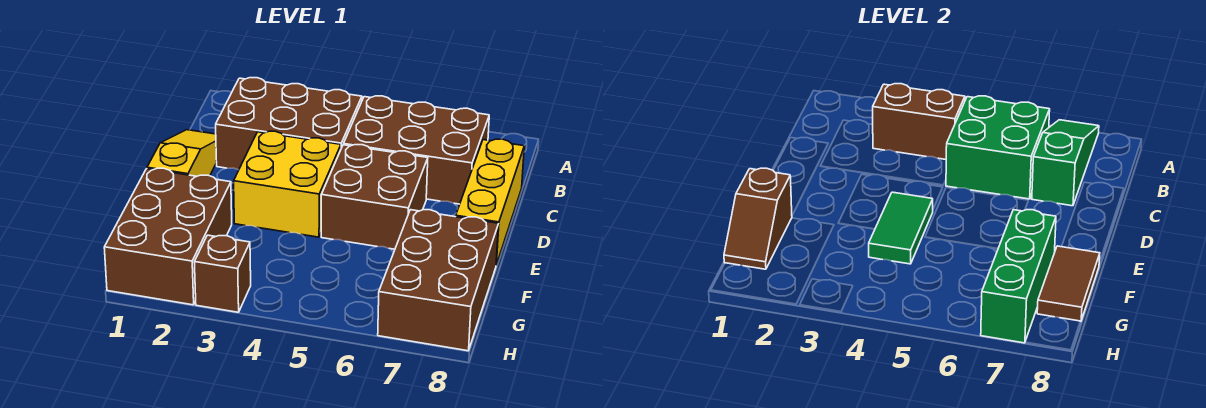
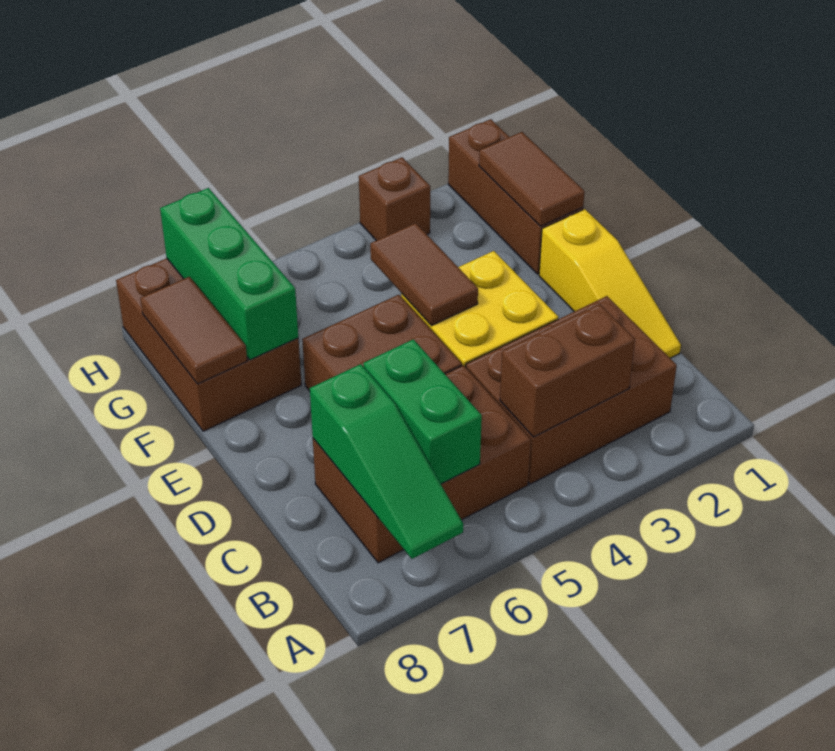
green 2x2 brick [946,96,1050,199] -> green 1x2 brick [363,339,482,484]
yellow 1x3 brick [456,139,524,265] -> none
green 1x2 tile [869,192,933,264] -> brown 1x2 tile [370,223,478,326]
brown 2x3 brick [104,168,232,305] -> brown 1x3 brick [448,119,583,274]
brown 1x2 slope [724,168,792,269] -> brown 1x2 tile [479,132,585,226]

